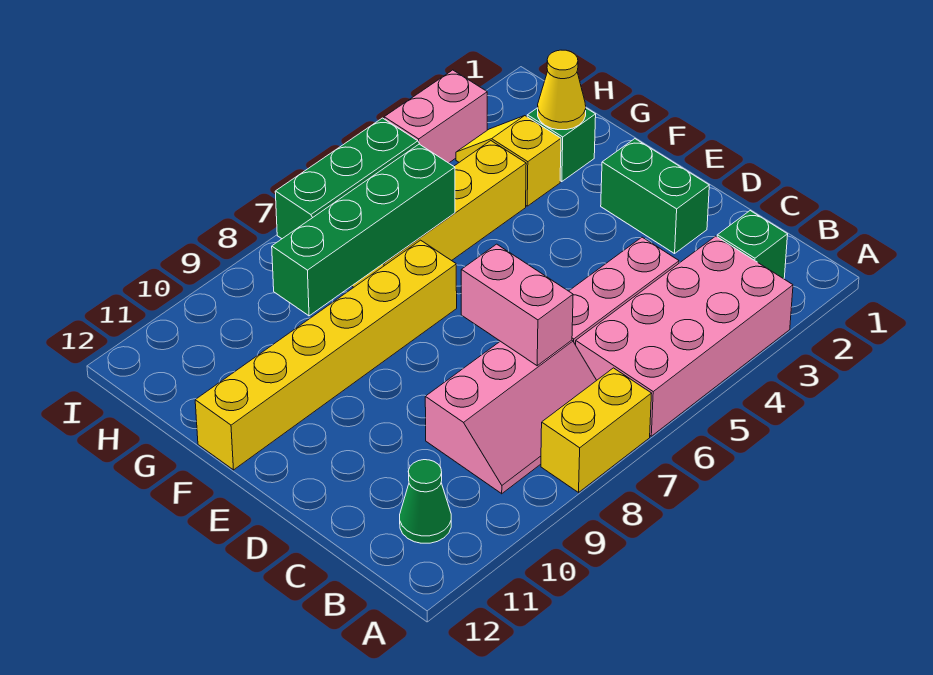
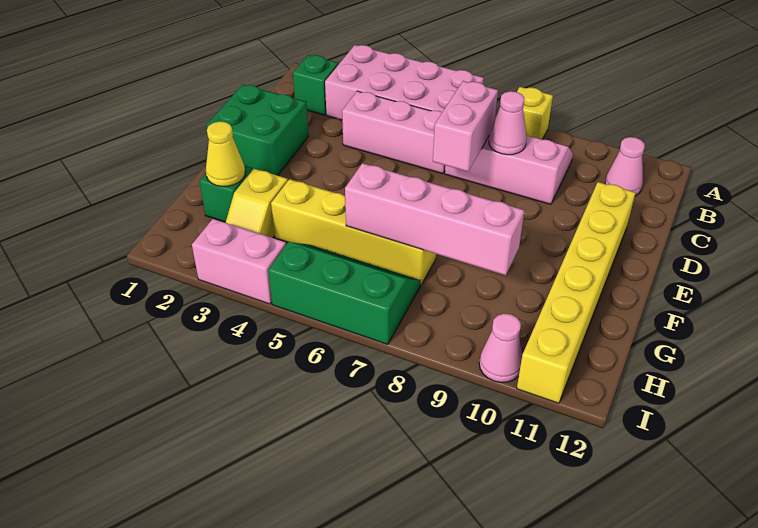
yellow 1x2 brick [541,368,652,492] -> yellow 1x1 brick [517,87,553,140]
green 1x1 cone [400,460,451,543] -> pink 1x1 cone [605,137,645,196]
none -> pink 1x1 cone [489,91,527,155]
green 1x2 brick [601,139,709,254] -> green 2x2 brick [206,85,308,176]
yellow 1x6 brick [195,240,457,470] -> yellow 1x6 brick turned to [517,182,635,403]
green 1x4 brick [272,144,455,316] -> pink 1x4 brick [345,163,524,275]
none -> pink 1x1 cone [479,314,522,382]

